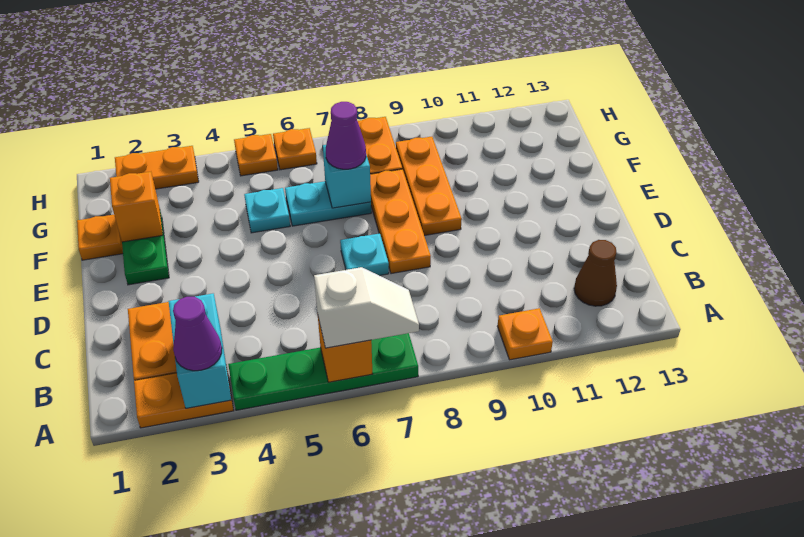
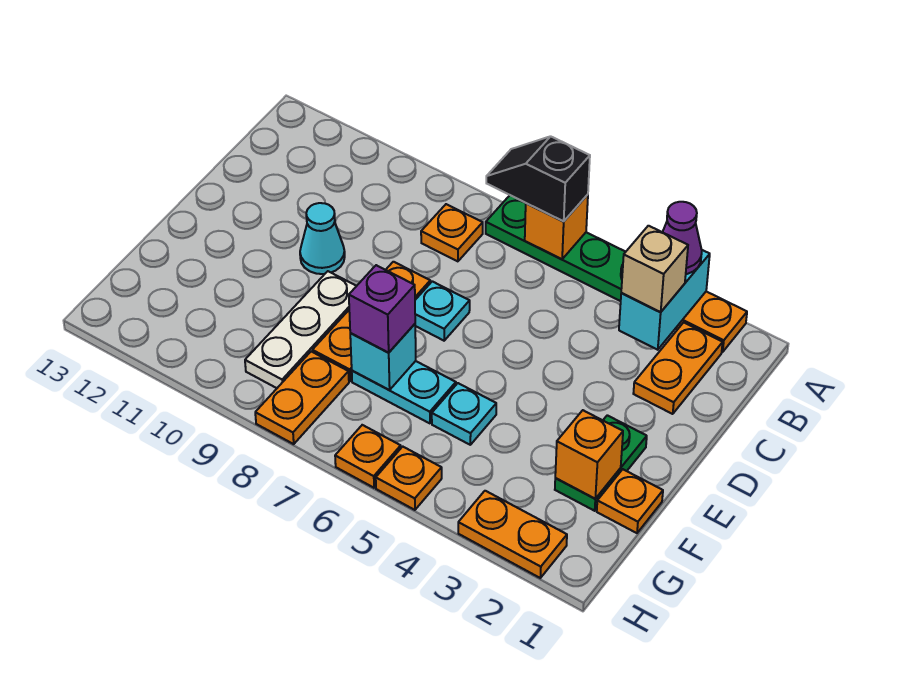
white 1x2 slope [314,267,419,348] -> black 1x2 slope [486,136,590,221]
orange 1x1 plate [497,308,553,360] -> orange 1x1 plate moved to [421,204,483,261]
none -> tan 1x1 brick [621,226,688,312]
brown 1x1 cone [574,240,617,306] -> none
none -> cyan 1x1 cone [300,203,345,274]
orange 1x3 plate [396,137,462,236] -> white 1x3 plate [245,271,356,388]
purple 1x1 cone [326,102,366,169] -> purple 1x1 brick [349,265,415,353]

